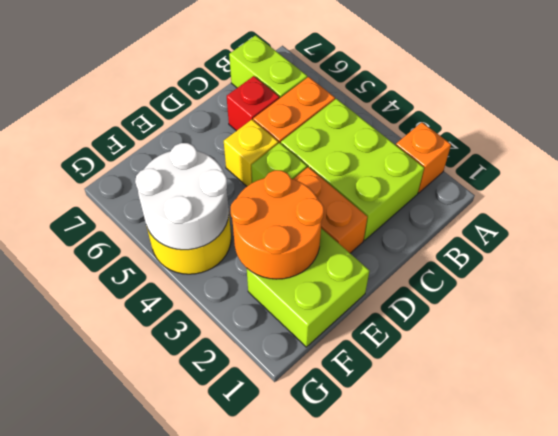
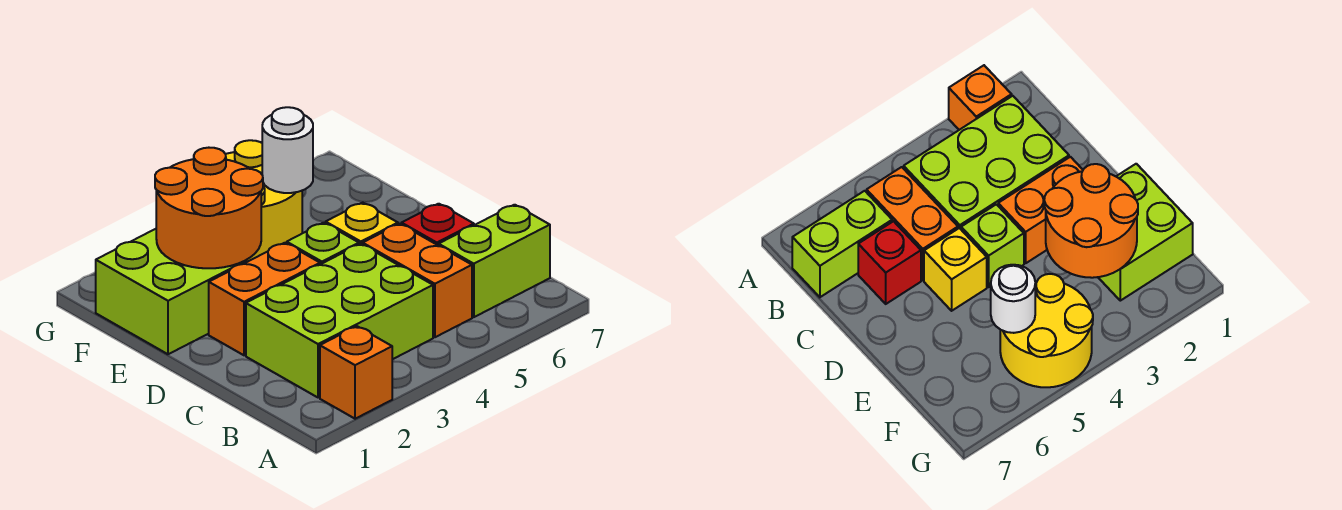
white 2x2 round brick [135,143,229,250] -> white 1x1 round brick [262,107,313,193]

